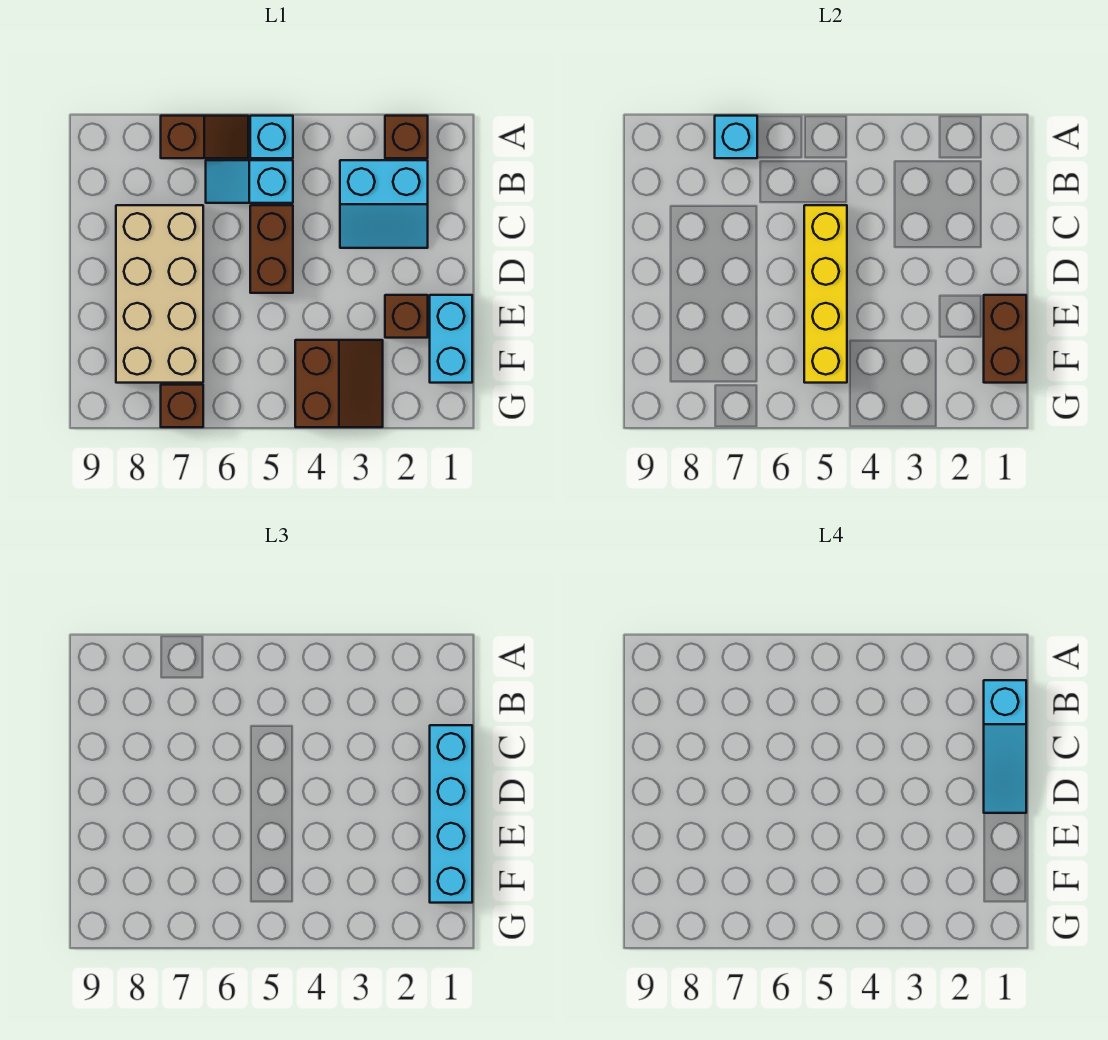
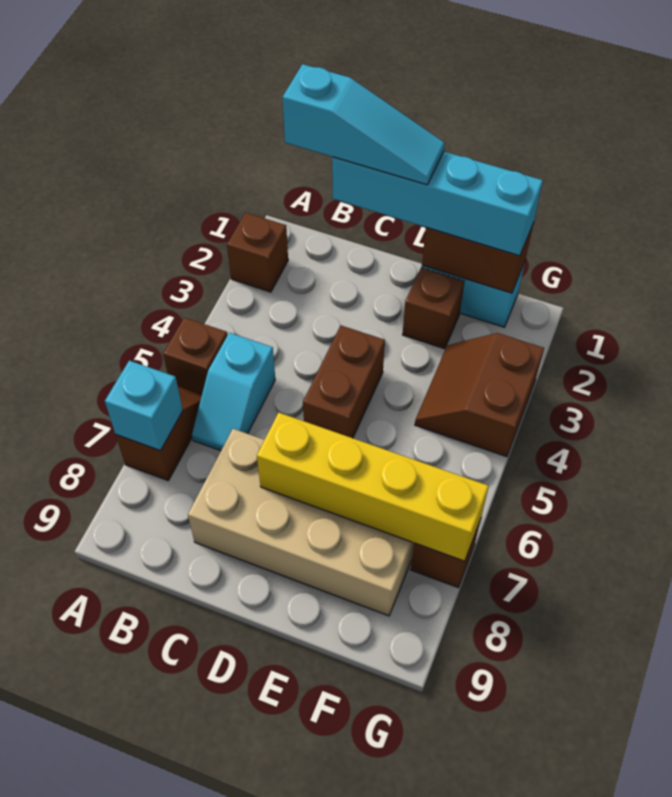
cyan 1x1 brick [250,116,293,158] -> brown 1x1 brick [163,317,228,394]
cyan 2x2 slope [340,160,428,248] -> none
brown 1x2 brick [250,205,293,293] -> brown 1x2 brick turned to [303,325,385,438]
yellow 1x4 brick [804,205,847,383] -> yellow 1x4 brick moved to [257,413,489,561]
brown 2x2 slope [295,340,383,427] -> brown 2x2 slope turned to [415,333,544,457]

